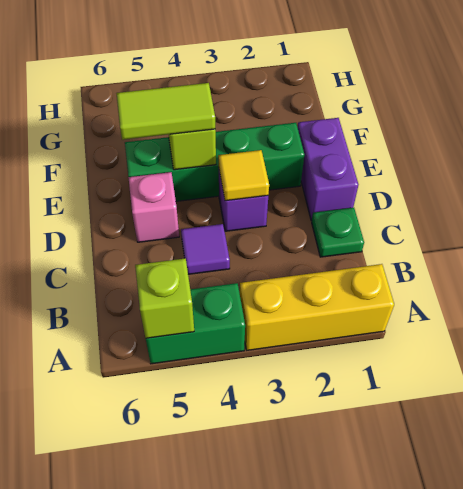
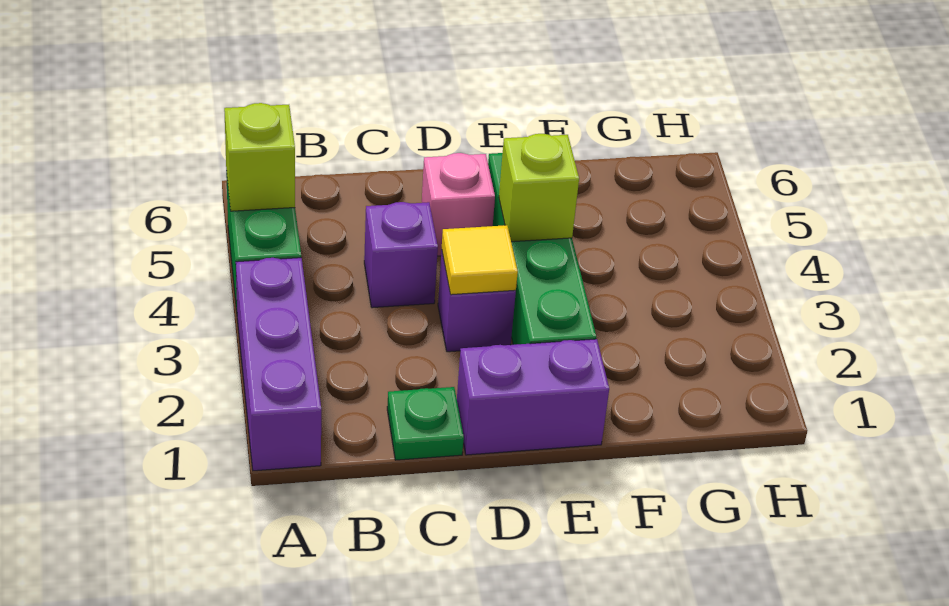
yellow 1x3 brick [240,264,394,350] -> purple 1x3 brick [236,258,321,471]
purple 1x1 tile [181,224,230,274] -> purple 1x1 brick [364,202,438,308]
lime 1x2 tile [116,83,215,140] -> none

